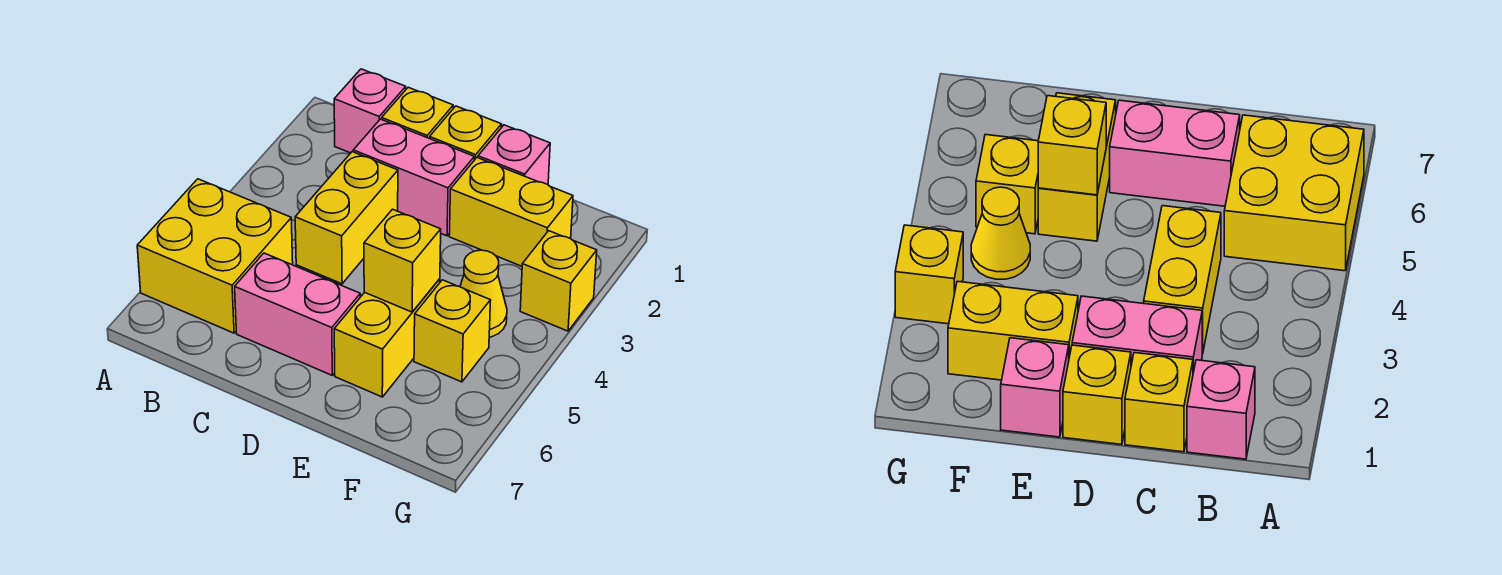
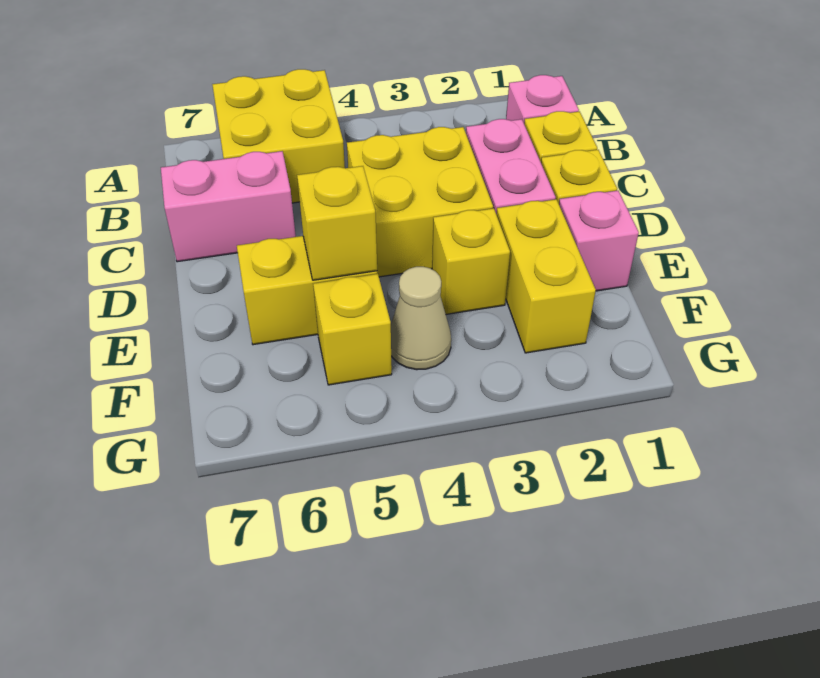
yellow 1x2 brick [295,152,398,284] -> yellow 2x2 brick [347,127,493,277]
pink 1x2 brick [235,253,360,375] -> pink 1x2 brick turned to [161,151,296,262]
yellow 1x1 cone [460,250,507,337] -> tan 1x1 cone [391,267,451,370]
yellow 1x1 brick [520,231,597,331] -> yellow 1x1 brick moved to [432,208,510,314]

